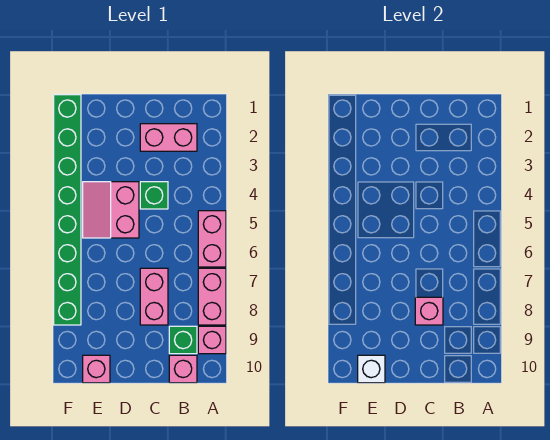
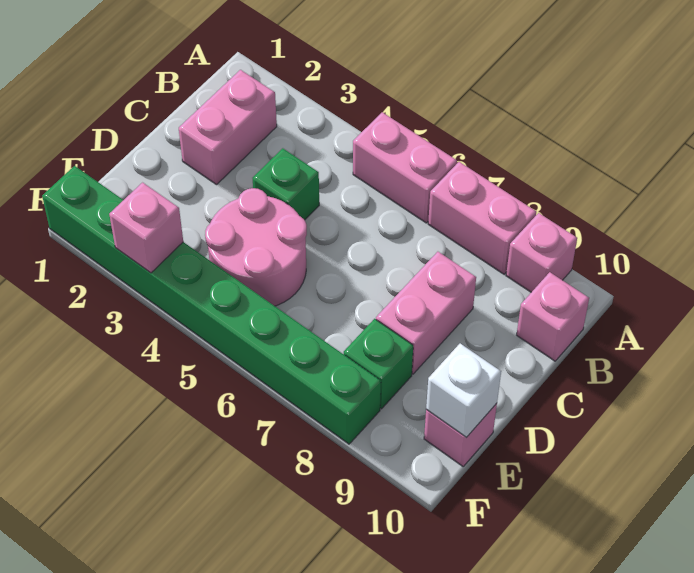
green 1x1 brick [169,326,197,354] -> green 1x1 brick moved to [344,319,413,409]
pink 1x2 brick [140,268,168,325] -> pink 1x2 brick turned to [376,252,476,374]
pink 1x1 brick [415,297,443,325] -> pink 1x1 brick moved to [109,183,183,273]
pink 2x2 slope [83,182,139,238] -> pink 2x2 round brick [205,188,307,306]

